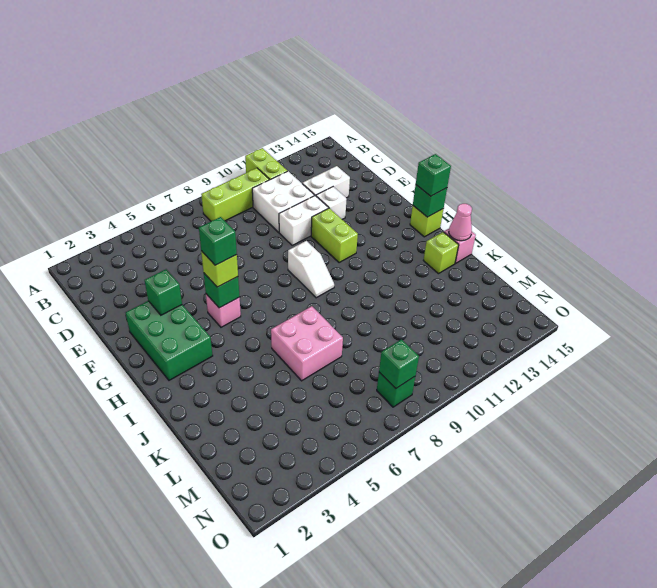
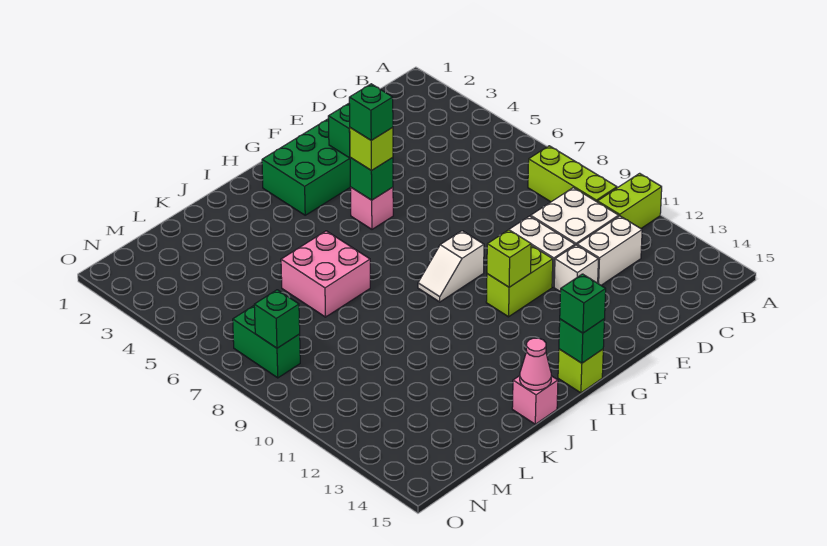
white 1x2 brick [302,166,350,198] -> white 1x2 brick turned to [577,216,642,285]
lime 1x1 brick [423,232,459,274] -> lime 1x1 brick moved to [487,230,531,287]
green 1x1 brick [377,372,415,407] -> green 1x2 brick [233,306,300,378]

